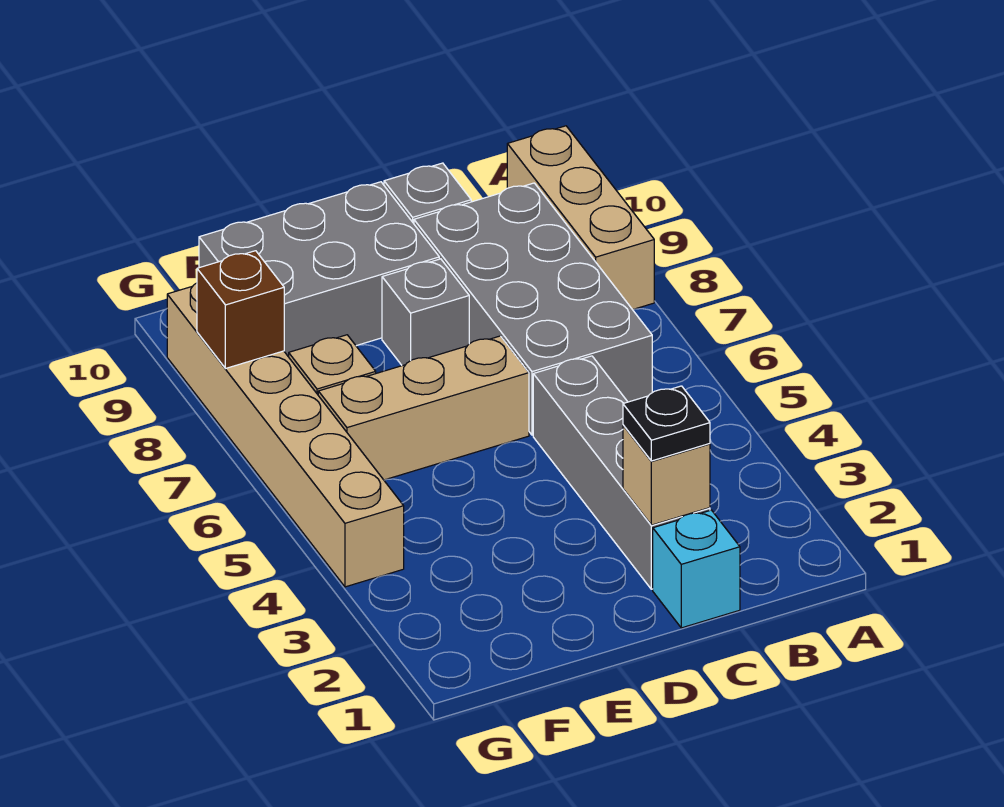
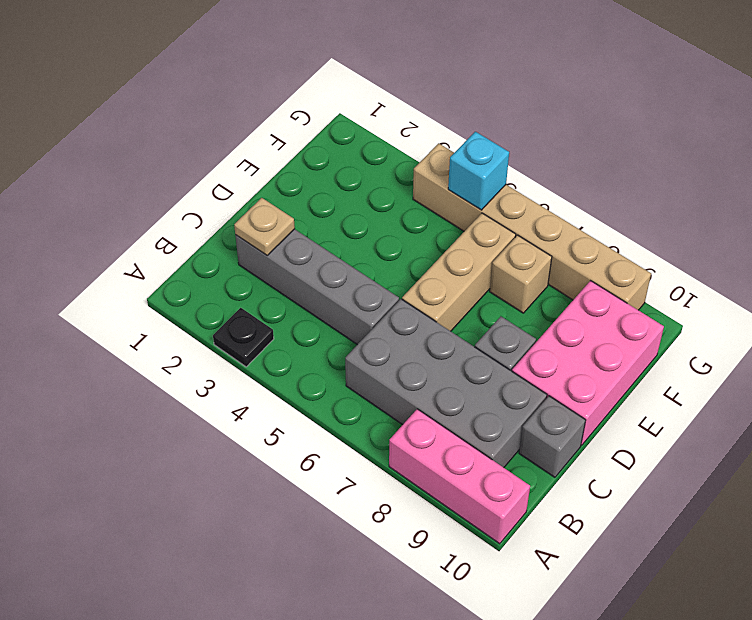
tan 1x3 brick [507,126,654,310] -> pink 1x3 brick [389,409,530,544]
cyan 1x1 brick [653,510,740,628] -> cyan 1x1 brick moved to [448,132,509,210]
tan 1x1 brick [623,425,710,525] -> tan 1x1 plate [234,198,295,255]
black 1x1 plate [623,386,710,461] -> black 1x1 plate moved to [213,308,274,367]
grey 2x3 brick [199,182,439,357] -> pink 2x3 brick [512,281,664,445]
brown 1x1 brick [197,251,284,369] -> none

